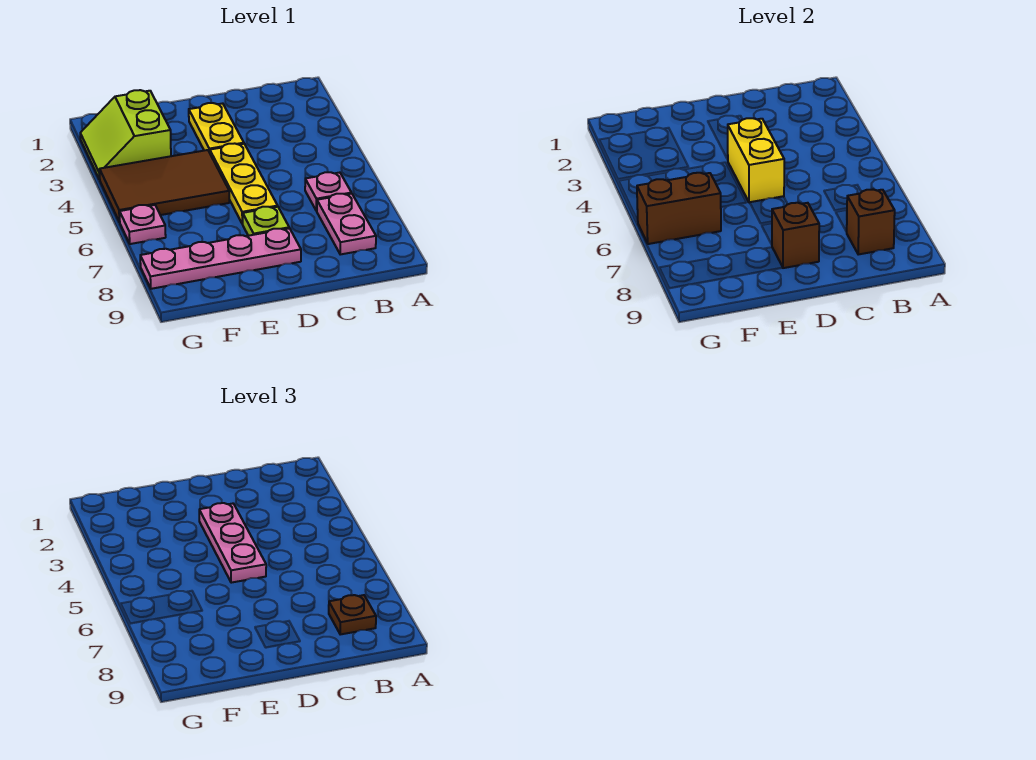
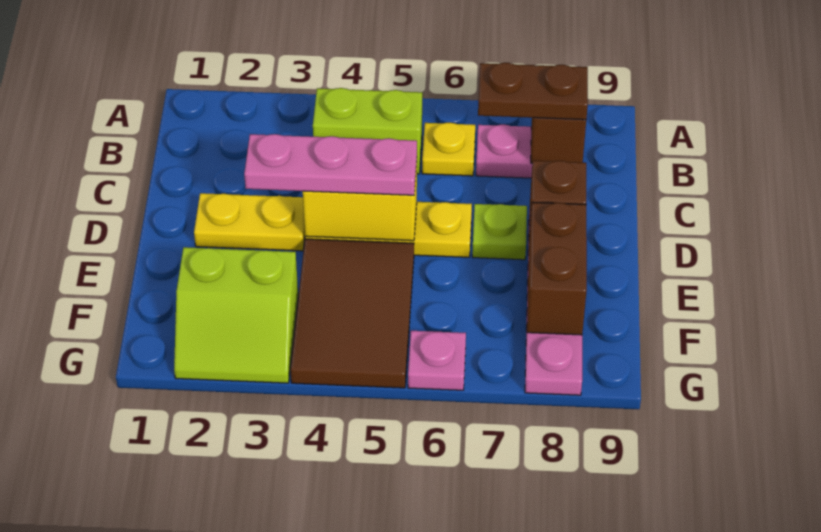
none -> lime 1x2 brick [313,88,422,174]
pink 1x1 plate [305,172,351,211] -> yellow 1x1 plate [422,123,475,176]
brown 1x1 plate [329,595,376,634] -> brown 1x2 plate [478,63,588,120]
brown 1x2 brick [637,173,721,244] -> brown 1x2 brick moved to [527,202,587,335]

